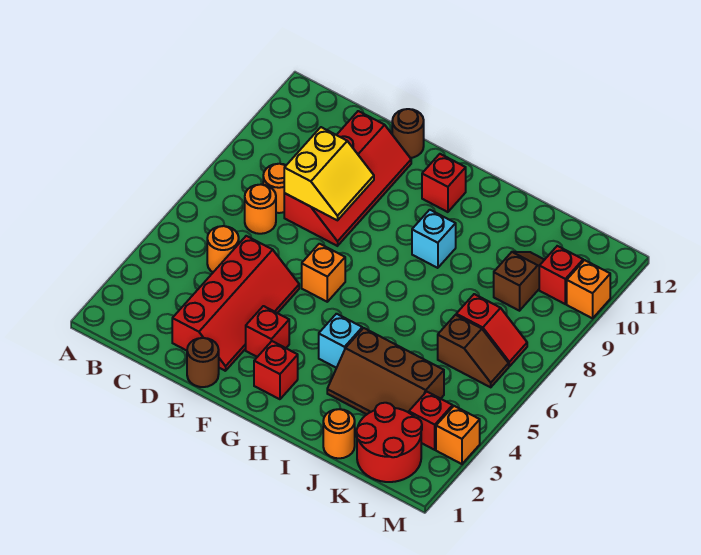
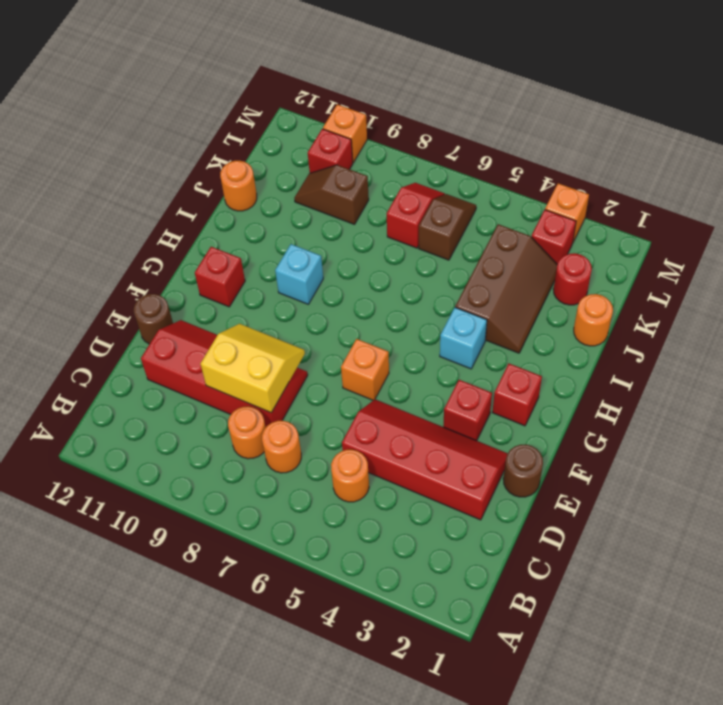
none -> orange 1x1 round brick [220,161,257,211]
red 2x2 round brick [356,403,422,482] -> red 1x1 round brick [553,253,592,305]

